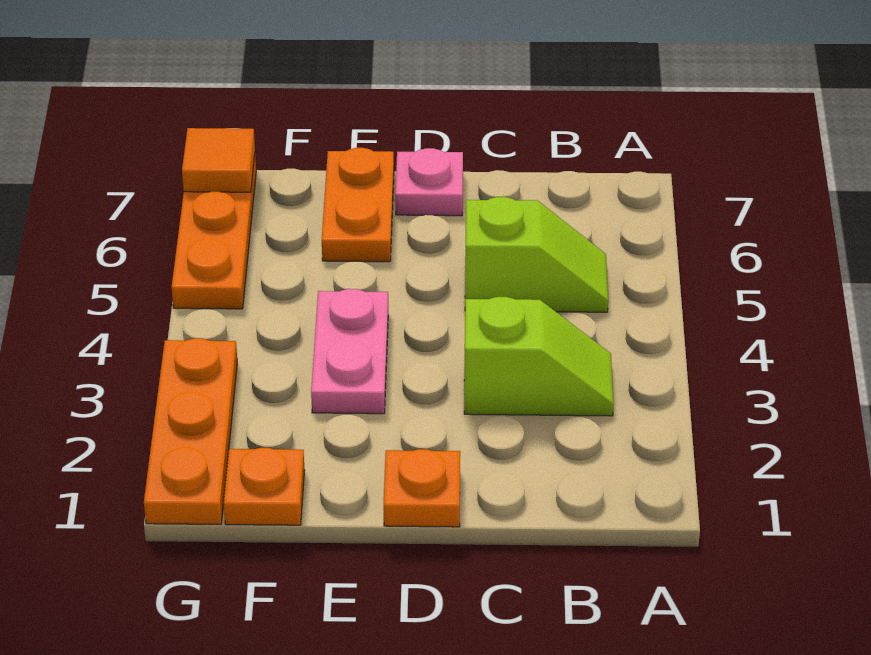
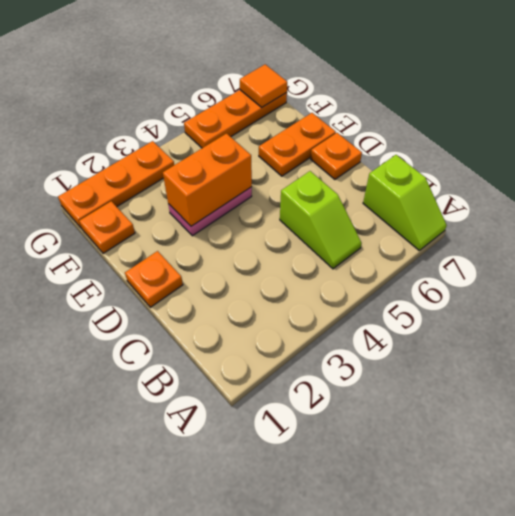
lime 1x2 slope [464,297,614,416] -> lime 1x2 slope moved to [363,155,447,250]
pink 1x1 plate [395,148,463,216] -> orange 1x1 plate [311,133,362,179]
none -> orange 1x2 brick [163,134,252,226]

